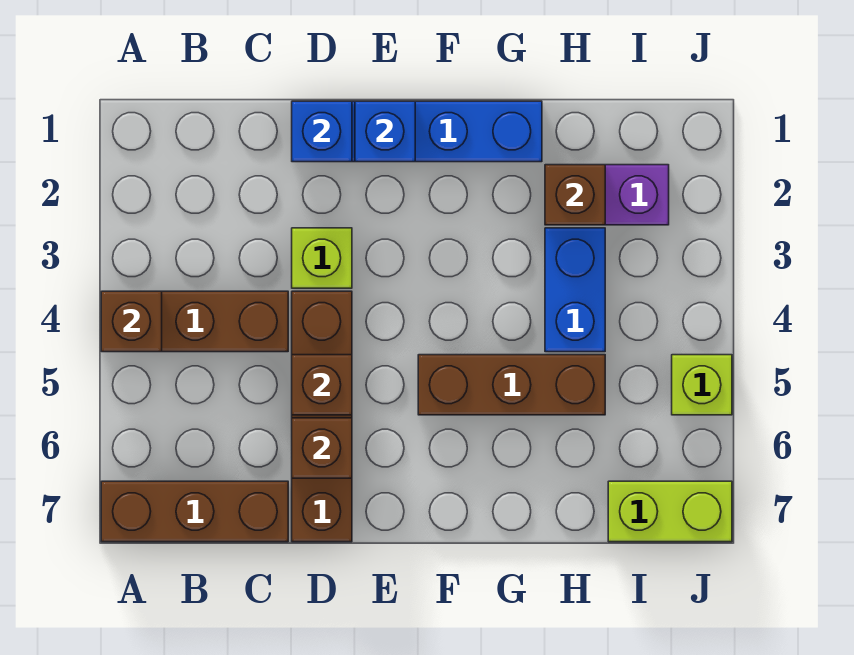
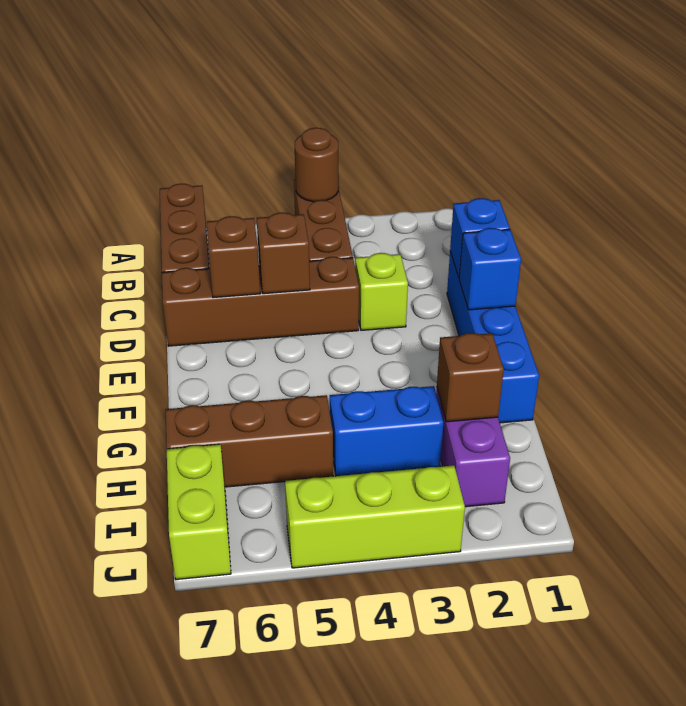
brown 1x1 brick [101,291,162,352] -> brown 1x1 round brick [295,128,339,202]
brown 1x3 brick [418,355,605,415] -> brown 1x3 brick turned to [166,395,333,487]
lime 1x1 brick [672,355,732,415] -> lime 1x3 brick [285,465,465,568]

